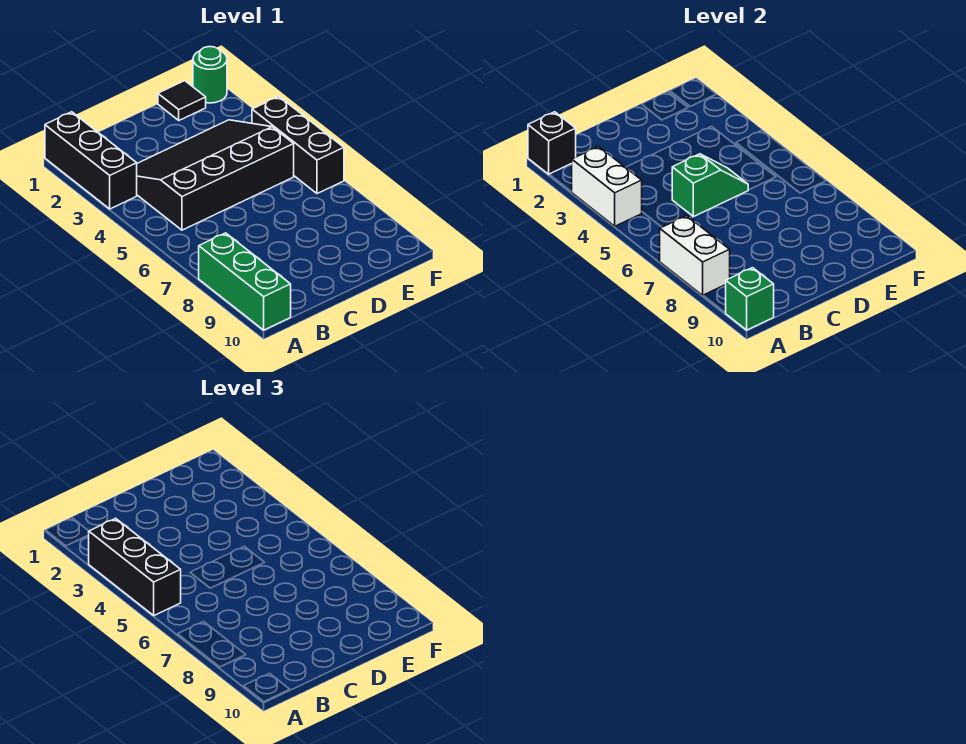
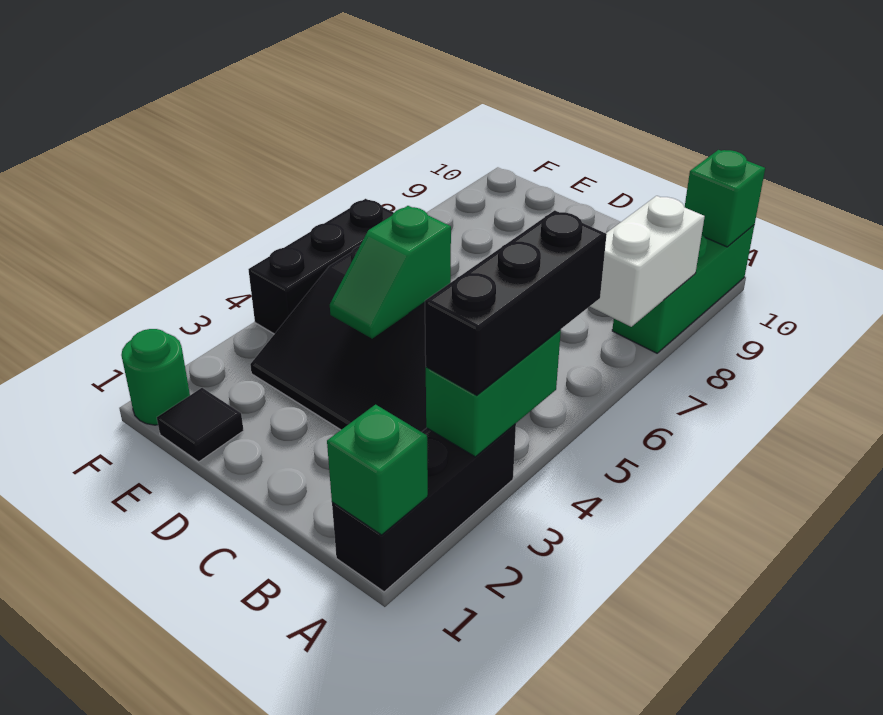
black 1x1 brick [528,112,576,174] -> green 1x1 brick [327,405,428,535]
white 1x2 brick [572,146,642,226] -> green 1x2 brick [426,330,561,457]
green 1x2 slope [672,154,748,217] -> green 1x2 slope turned to [330,206,451,338]

